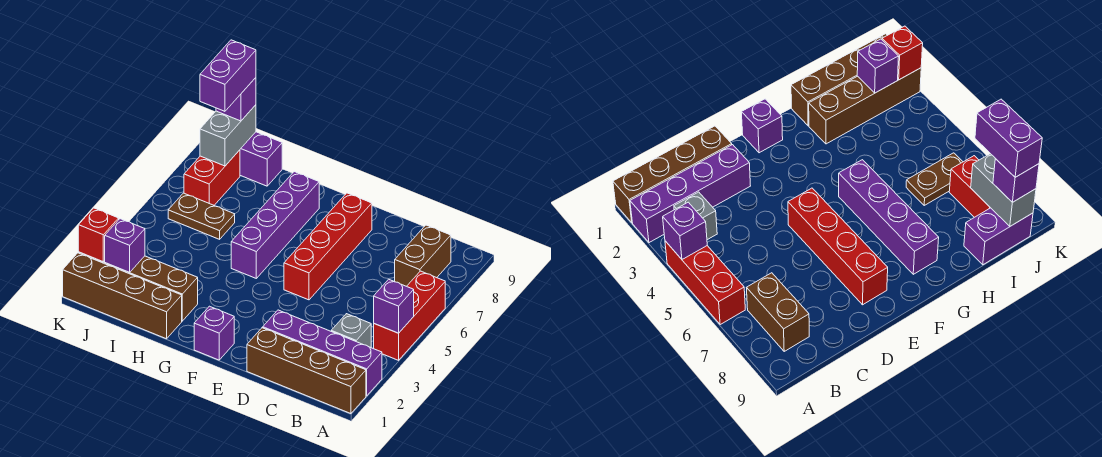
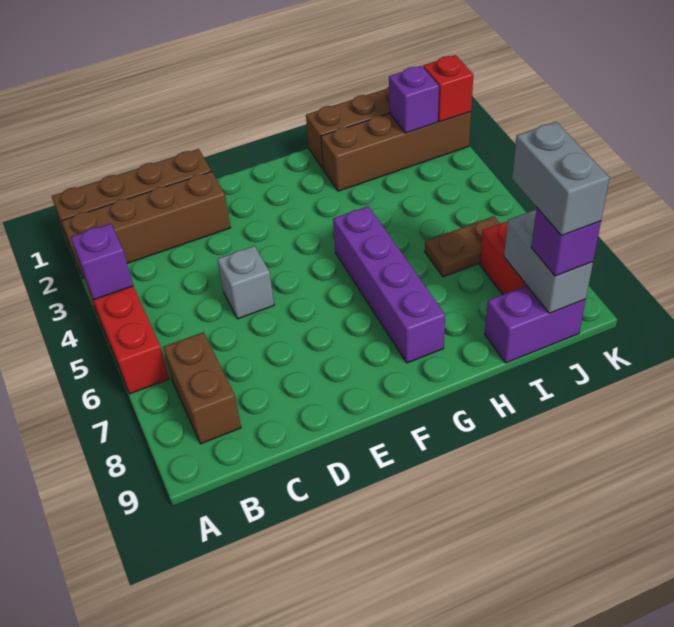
purple 1x4 brick [263,310,382,396] -> brown 1x4 brick [62,171,231,278]
grey 1x1 brick [331,314,371,347] -> grey 1x1 brick moved to [217,246,274,319]
red 1x4 brick [284,193,372,300] -> none
purple 1x1 brick [194,306,234,360] -> none
purple 1x2 brick [200,40,256,111] -> grey 1x2 brick [512,122,610,236]

